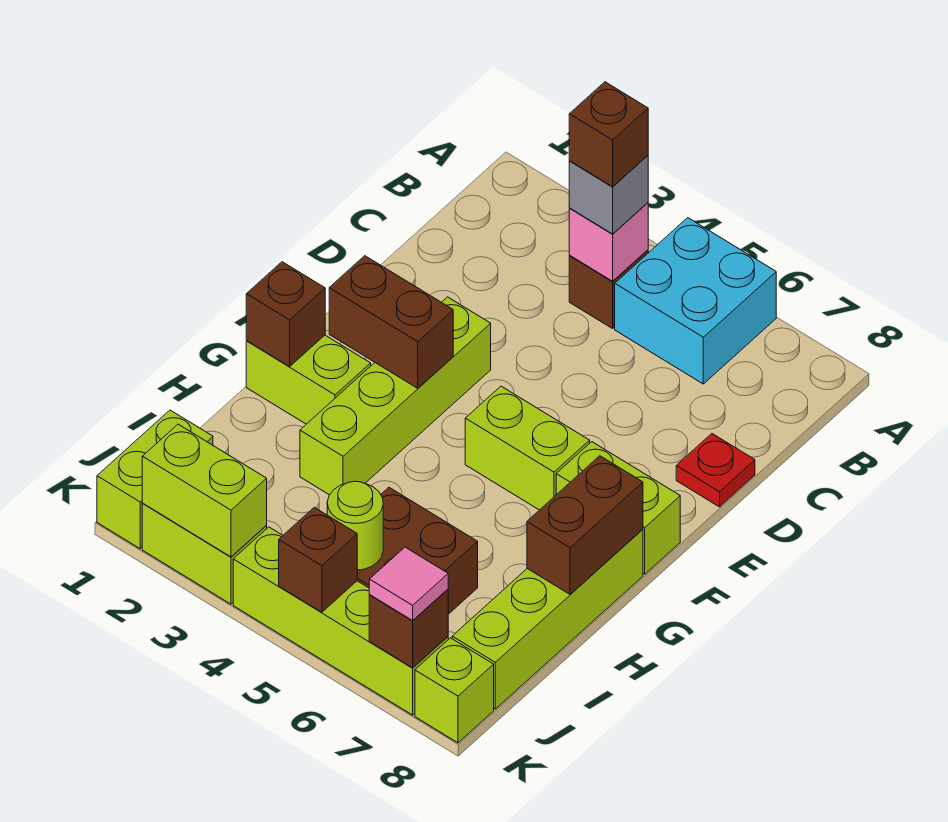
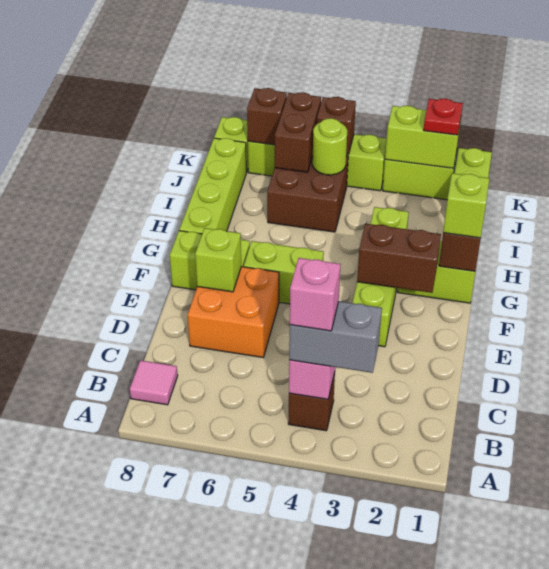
cyan 2x2 brick [615,218,776,384] -> none
grey 1x1 brick [569,155,648,234] -> grey 1x2 brick [289,301,382,373]
brown 1x1 brick [569,82,648,187] -> pink 1x1 brick [290,258,341,331]
none -> orange 2x2 brick [188,267,279,357]
red 1x1 plate [676,434,755,507] -> red 1x1 plate moved to [424,99,463,135]
none -> lime 1x1 brick [195,228,241,292]
none -> lime 1x1 brick [443,173,489,238]
brown 1x2 brick [527,456,643,594] -> brown 1x2 brick moved to [275,92,321,172]
pink 1x1 tile [369,547,448,620] -> pink 1x1 tile moved to [130,360,178,405]

